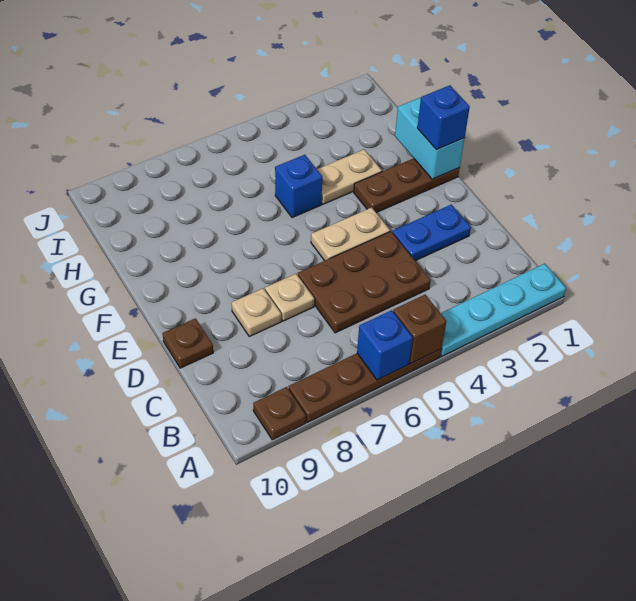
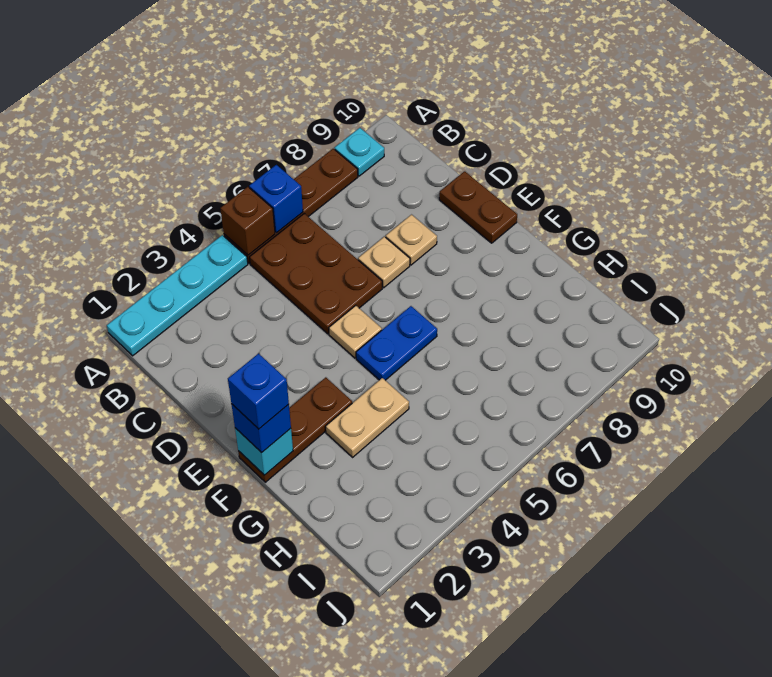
brown 1x1 plate [253,387,306,440] -> cyan 1x1 plate [335,128,384,176]
brown 2x3 plate [298,232,431,333] -> brown 2x3 plate turned to [250,213,382,334]
blue 1x2 plate [392,205,471,261] -> blue 1x2 plate moved to [356,306,437,380]
brown 1x1 plate [163,318,213,368] -> brown 1x2 plate [439,171,517,243]
tan 1x2 plate [311,207,390,261] -> tan 1x1 plate [329,305,382,358]
cyan 1x2 brick [395,97,465,179] -> cyan 1x1 brick [235,428,293,475]
blue 1x1 brick [275,155,322,218] -> blue 1x1 brick moved to [228,354,289,429]

